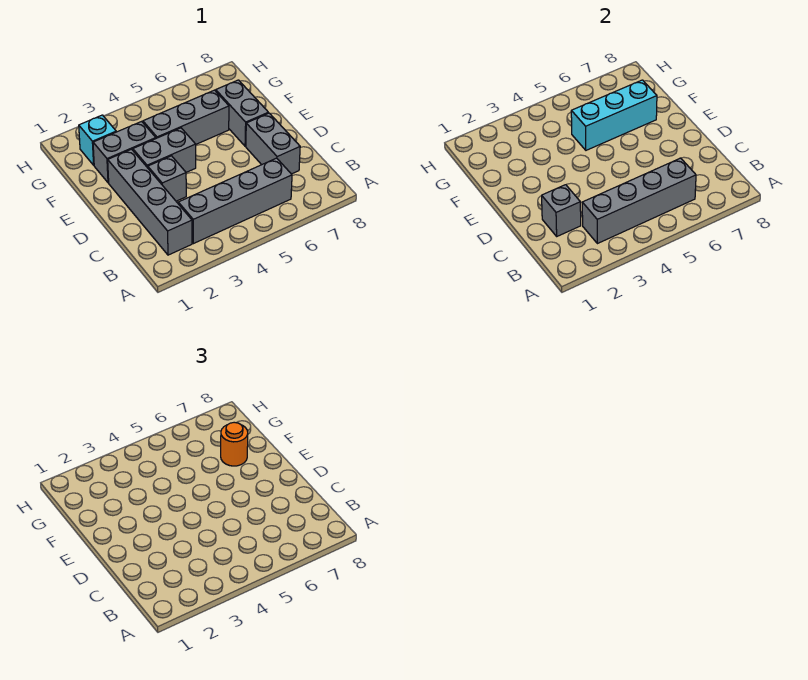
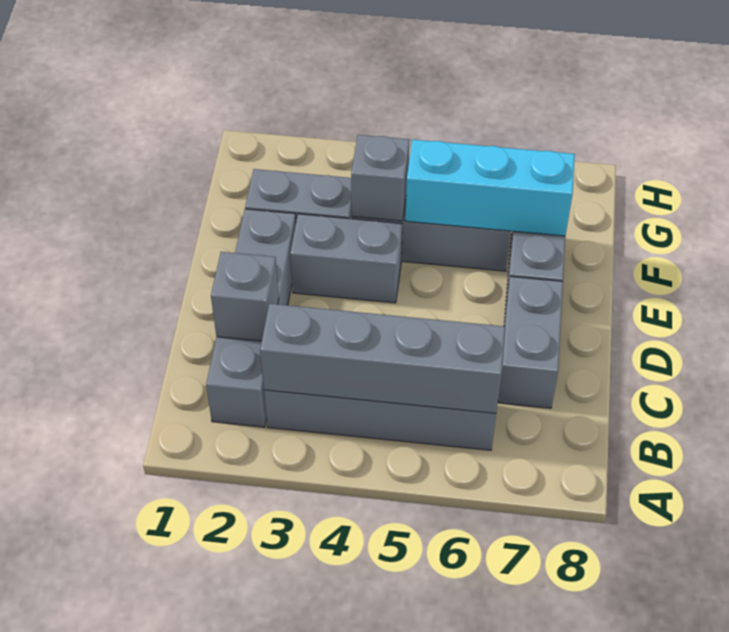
grey 1x1 brick [148,156,186,201] -> grey 1x1 brick moved to [351,135,410,221]
orange 1x1 round brick [221,422,248,466] -> none
cyan 1x1 brick [79,115,116,165] -> none

